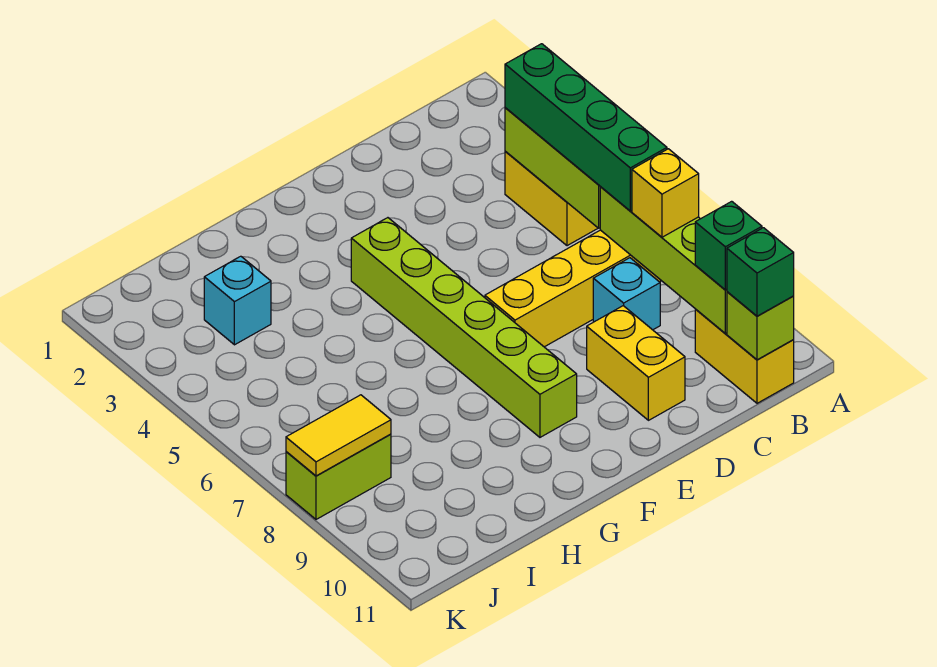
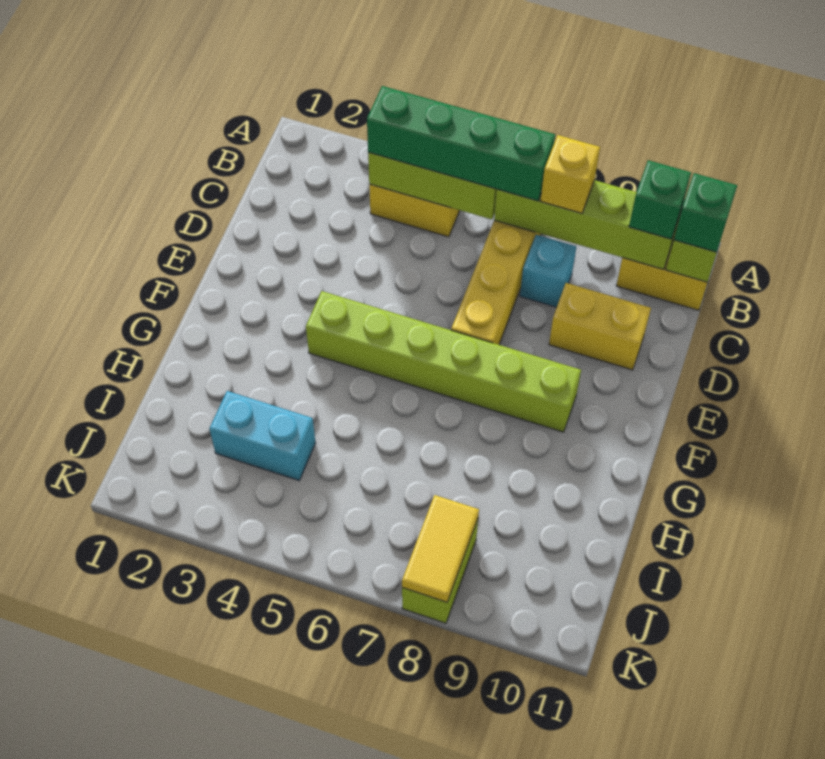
cyan 1x1 brick [204,256,271,345] -> cyan 1x2 brick [209,391,315,480]

